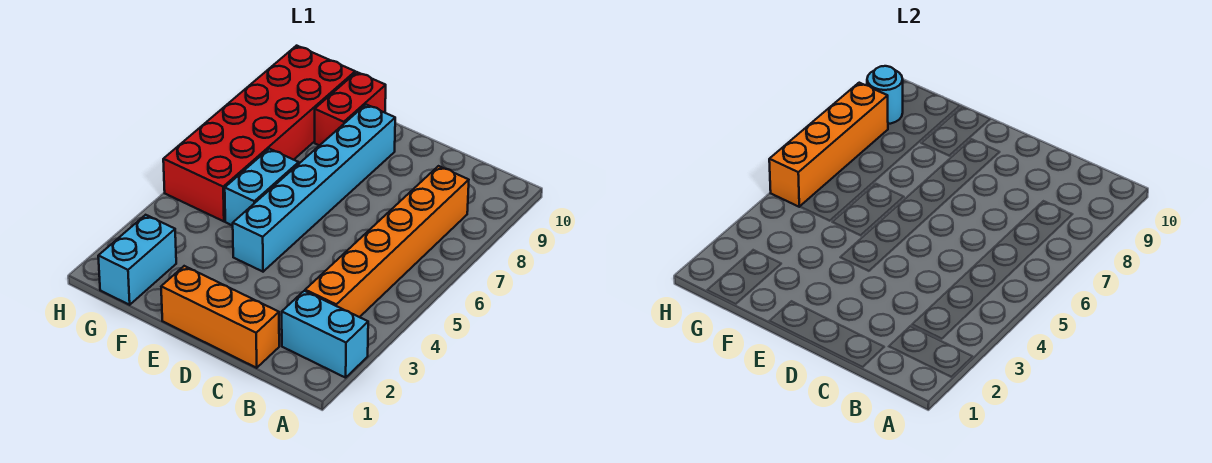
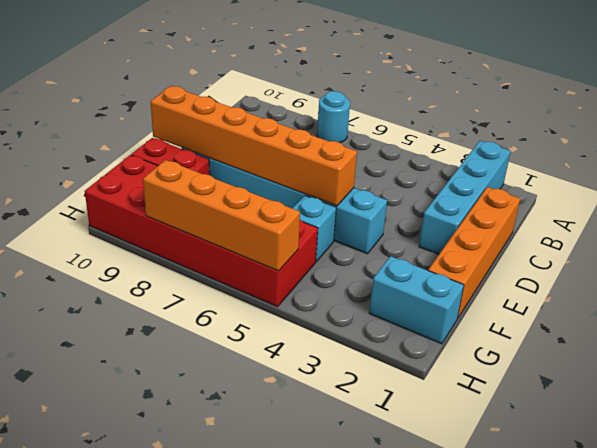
cyan 1x2 brick [282,291,368,378] -> cyan 1x4 brick [419,141,511,254]
orange 1x6 brick [305,166,469,317] -> orange 1x6 brick moved to [151,86,357,206]
orange 1x3 brick [161,266,279,368] -> orange 1x4 brick [428,187,520,319]
cyan 1x2 brick [225,149,299,226] -> cyan 1x1 brick [292,196,336,262]
cyan 1x1 round brick [867,66,903,124] -> cyan 1x1 round brick moved to [317,91,350,143]

